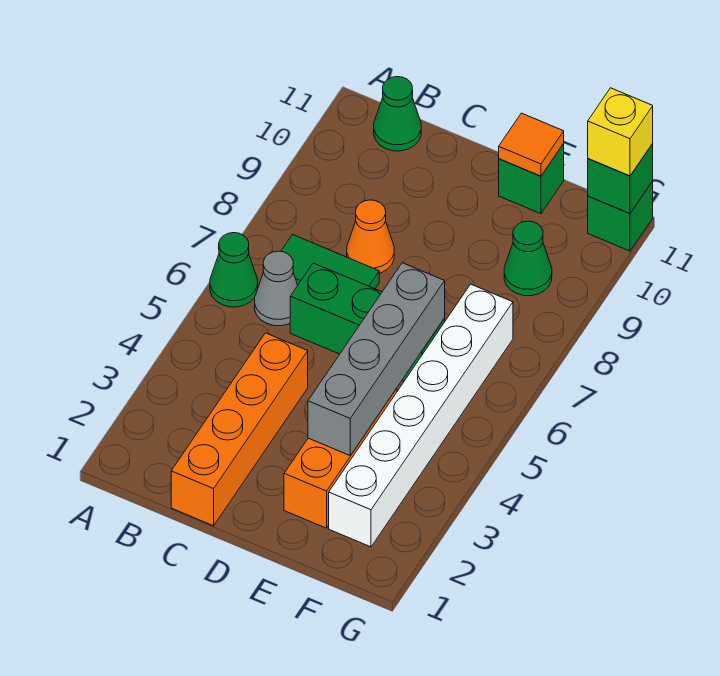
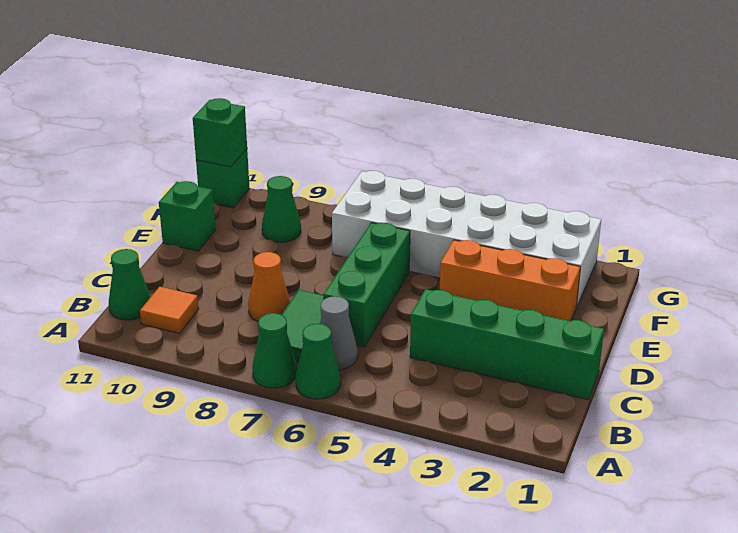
none -> green 1x1 cone [252,313,297,388]
orange 1x4 brick [171,333,308,526] -> green 1x4 brick [410,289,604,400]
grey 1x4 brick [308,263,445,456] -> none
orange 1x1 tile [499,113,564,176] -> orange 1x1 tile moved to [140,287,199,333]
white 1x6 brick [329,284,513,547] -> white 2x6 brick [332,171,601,308]
yellow 1x1 brick [588,88,653,176] -> none

